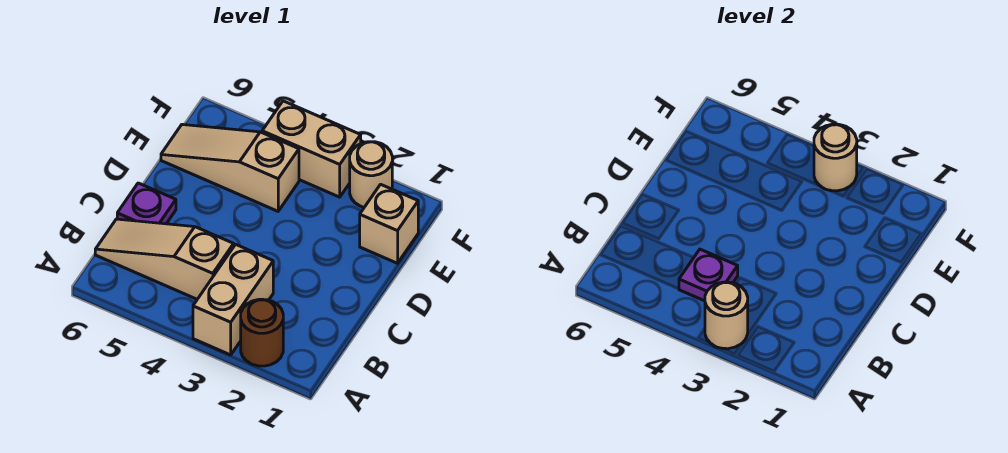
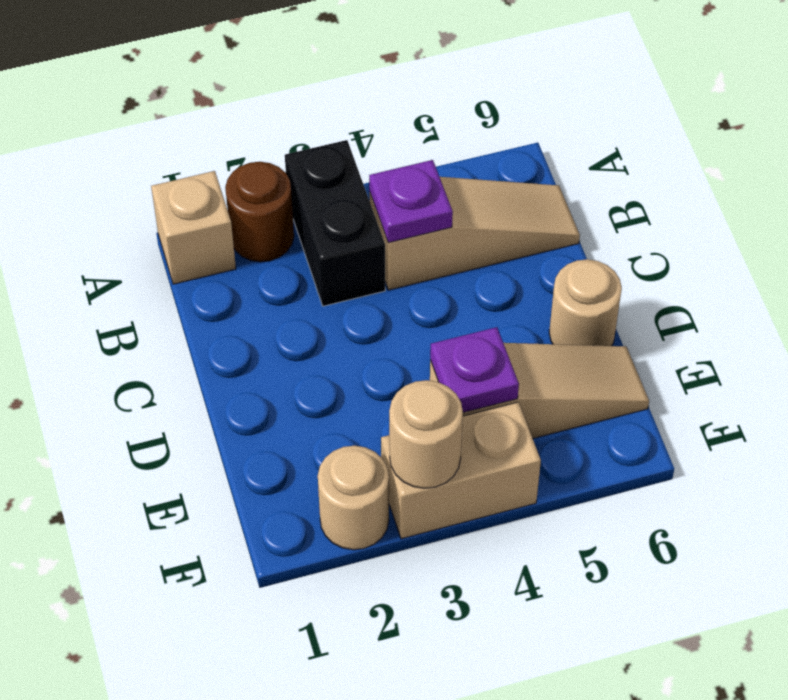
tan 1x2 brick [193,244,273,355] -> black 1x2 brick [285,140,385,306]
tan 1x1 round brick [705,282,748,349] -> tan 1x1 round brick moved to [549,259,622,346]
purple 1x1 plate [117,183,176,224] -> purple 1x1 plate moved to [430,327,519,413]
tan 1x1 brick [360,184,418,263] -> tan 1x1 brick moved to [151,171,236,284]

